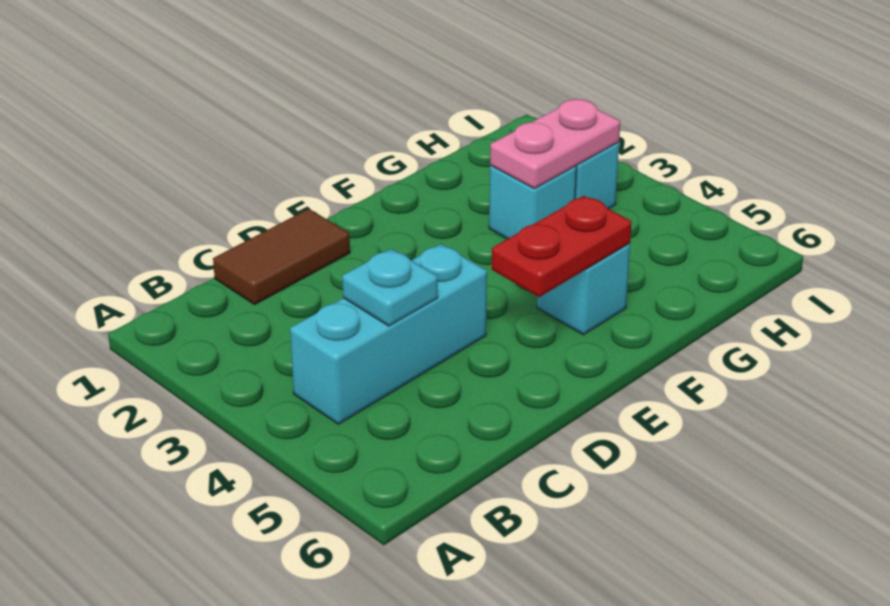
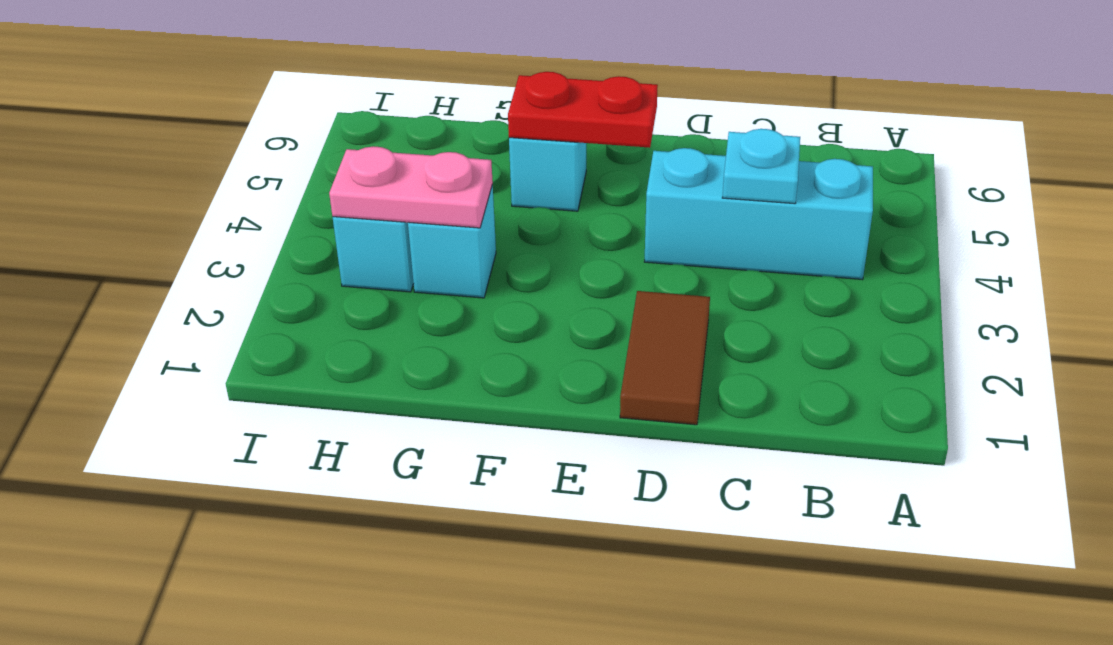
brown 1x2 tile [213,209,350,304] -> brown 1x2 tile turned to [620,291,710,425]

